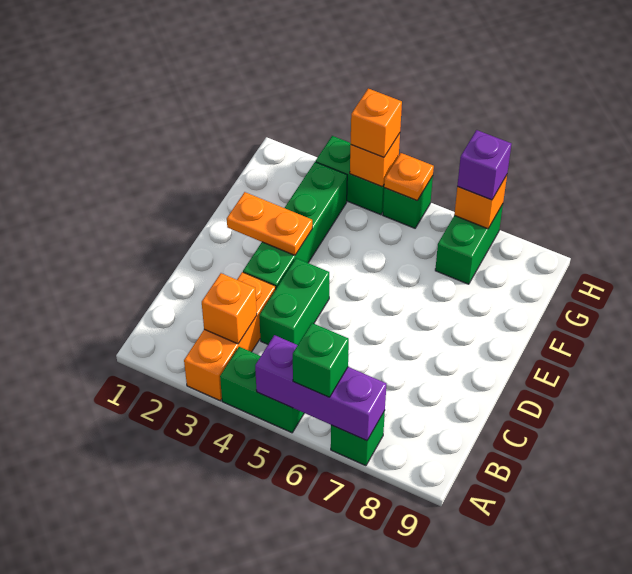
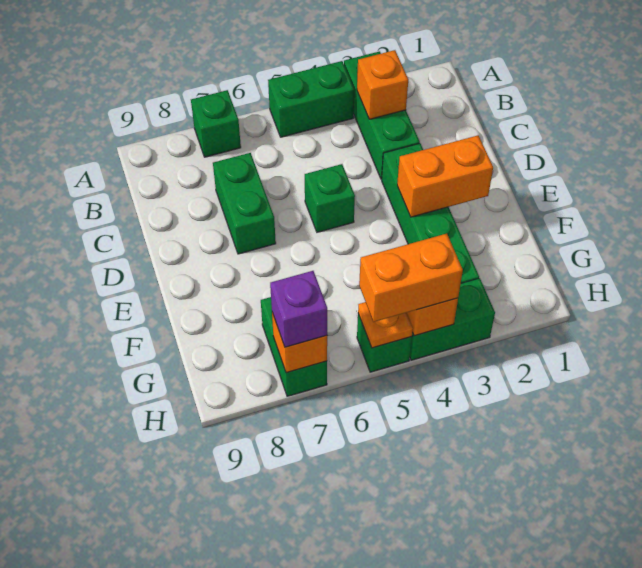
orange 1x3 brick [184,272,276,401] -> green 1x3 brick [344,51,420,179]
purple 1x3 brick [255,335,386,441] -> none
green 1x1 brick [293,323,349,397] -> green 1x1 brick moved to [305,164,355,232]
green 1x2 brick [259,258,329,345] -> green 1x2 brick moved to [213,153,276,254]
orange 1x2 plate [227,192,312,255] -> orange 1x2 brick [397,136,493,217]
orange 1x1 brick [351,89,402,157] -> orange 1x2 brick [359,233,463,322]

